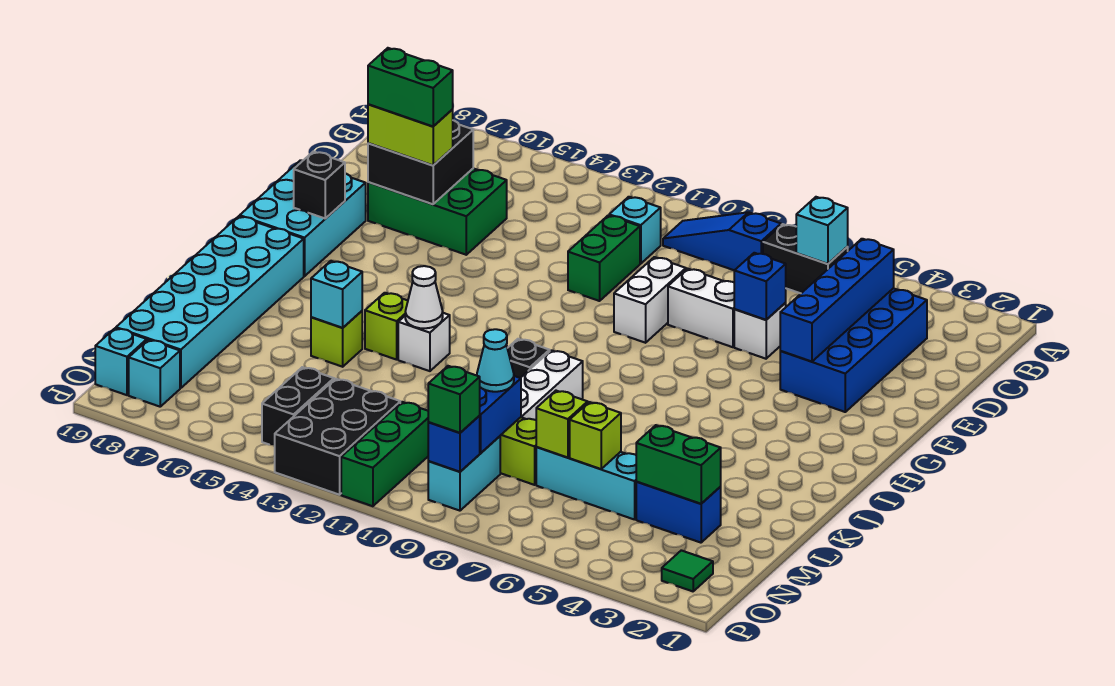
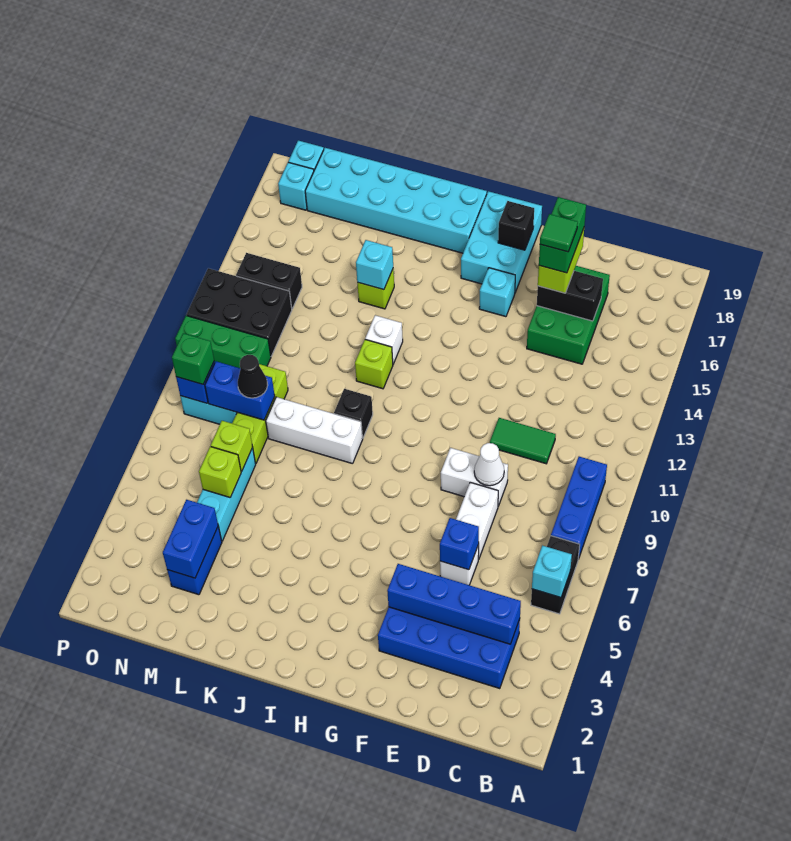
blue 1x3 slope [663,212,781,270] -> blue 1x3 brick [551,457,607,559]
cyan 1x1 brick [609,197,661,264] -> cyan 1x1 brick moved to [479,268,515,317]
green 1x2 brick [568,215,640,301] -> green 1x2 tile [490,418,556,464]
black 2x2 brick [368,120,473,204] -> black 1x2 brick [537,271,603,321]
cyan 2x3 brick [240,160,366,276] -> cyan 2x3 brick turned to [461,191,542,292]
white 1x1 cone [405,266,443,328] -> white 1x1 cone moved to [474,443,504,486]
lime 1x1 brick [365,293,408,360] -> lime 1x1 brick moved to [355,340,393,389]
green 1x2 brick [636,425,721,504] -> blue 1x2 brick [163,500,218,578]
cyan 1x1 cone [477,329,514,392] -> black 1x1 cone [238,355,268,398]
green 1x1 tile [662,550,713,591] -> green 1x1 tile moved to [540,214,578,252]

